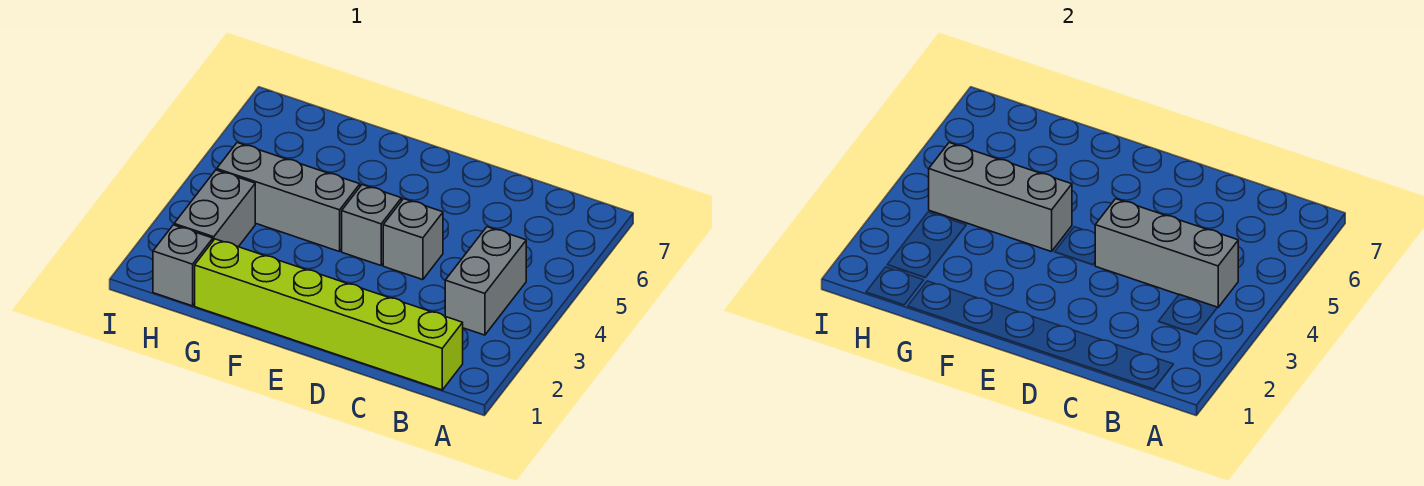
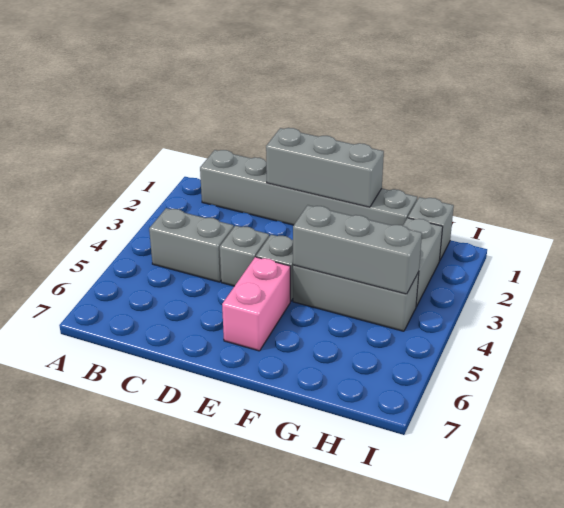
lime 1x6 brick [195,239,463,390] -> grey 1x6 brick [200,150,417,226]
grey 1x2 brick [445,227,526,335] -> grey 1x2 brick turned to [149,208,234,282]
grey 1x3 brick [1095,199,1238,308] -> grey 1x3 brick moved to [266,128,384,207]
none -> pink 1x2 brick [222,257,290,351]

